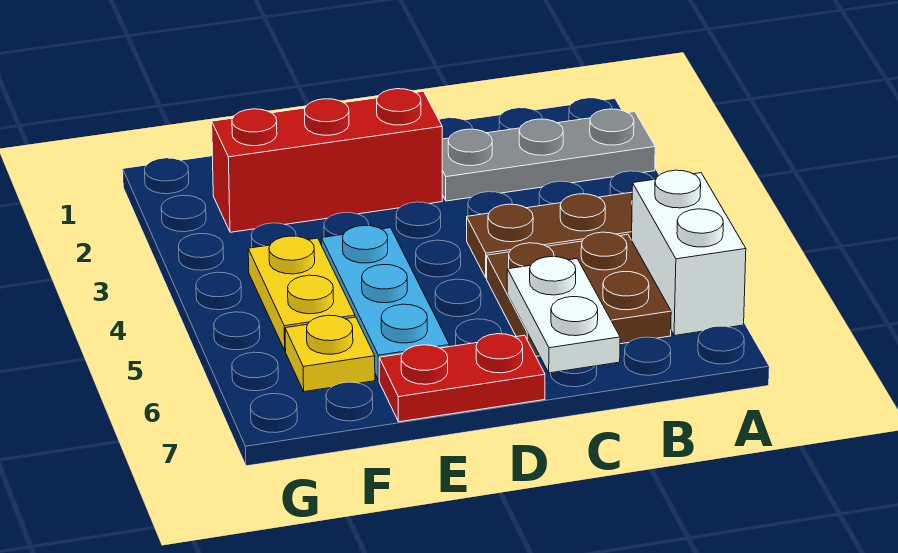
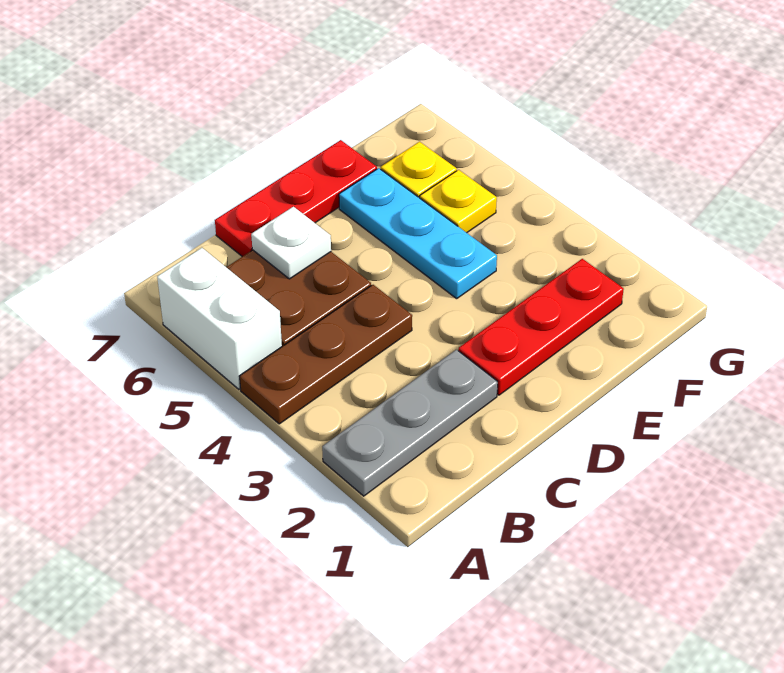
white 1x2 plate [507,257,620,373] -> white 1x1 plate [251,207,331,279]
red 1x3 brick [212,89,442,232] -> red 1x3 plate [458,259,624,395]
red 1x2 plate [379,334,545,422] -> red 1x3 plate [215,140,377,257]
yellow 1x2 plate [248,236,355,351] -> yellow 1x1 plate [420,170,497,233]

